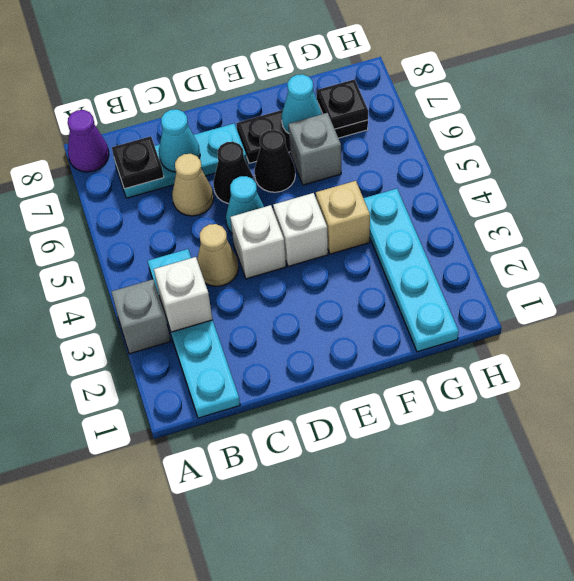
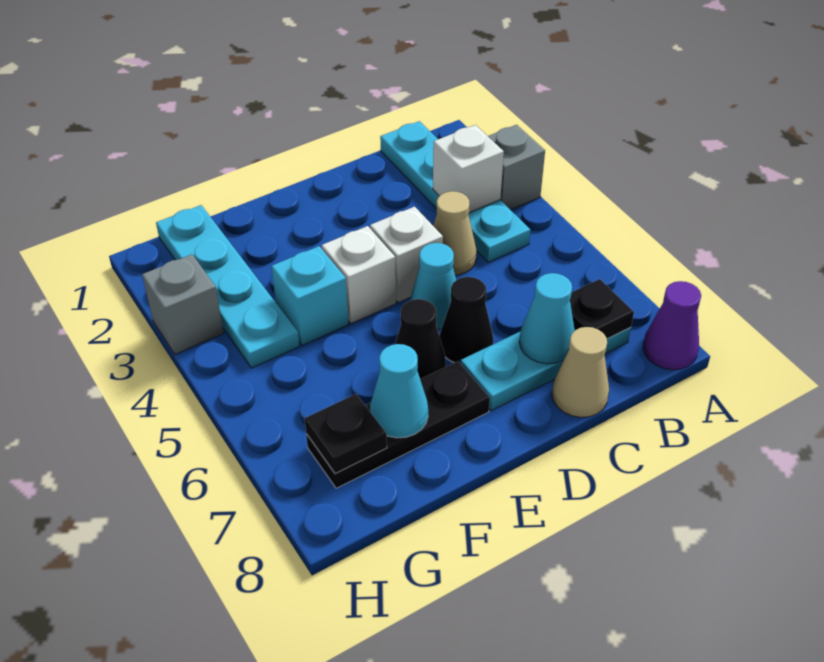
tan 1x1 cone [172,154,214,216] -> tan 1x1 cone moved to [552,327,609,417]
tan 1x1 brick [316,181,370,254] -> cyan 1x1 brick [271,246,349,345]
grey 1x1 brick [288,113,341,185] -> grey 1x1 brick moved to [142,254,224,354]

